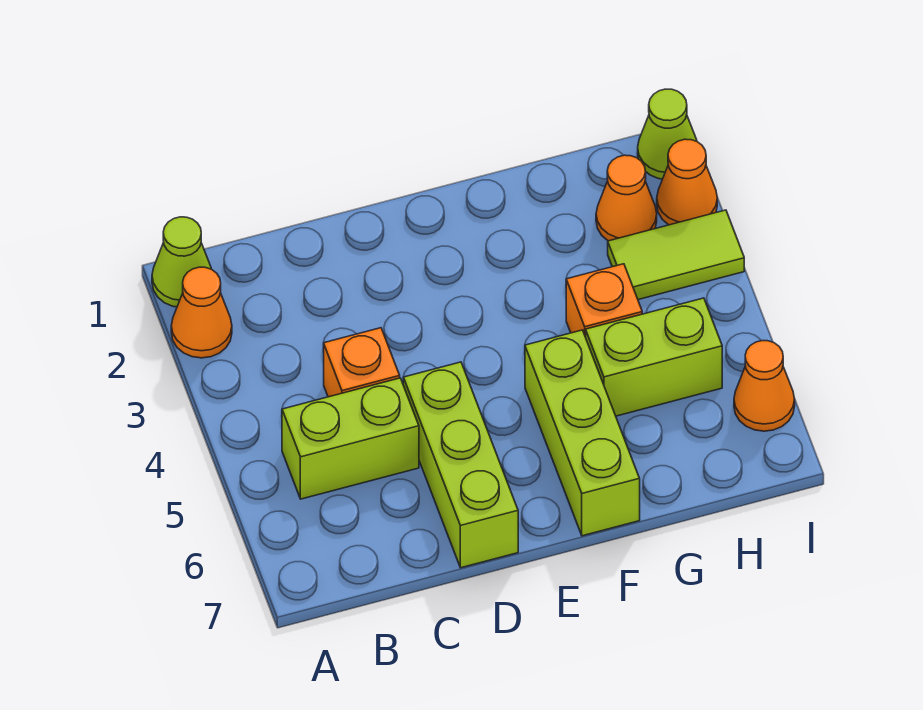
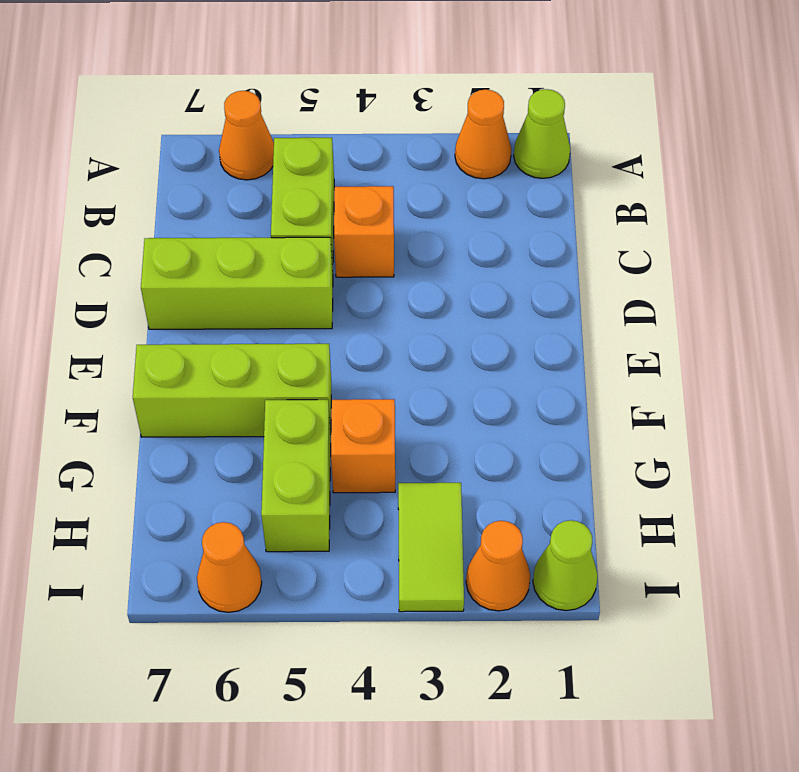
orange 1x1 cone [596,155,657,241] -> orange 1x1 cone moved to [219,91,274,180]

